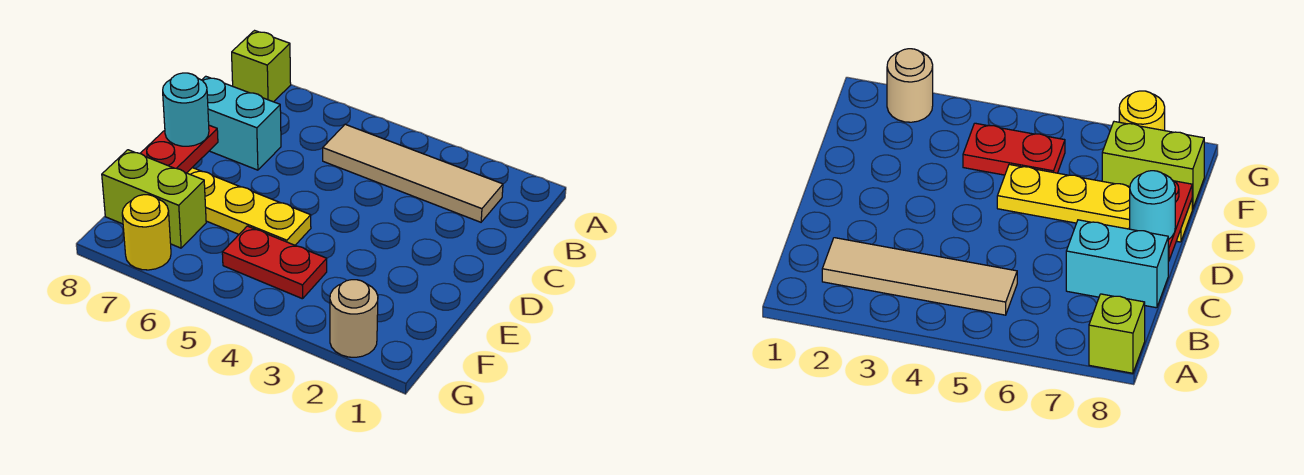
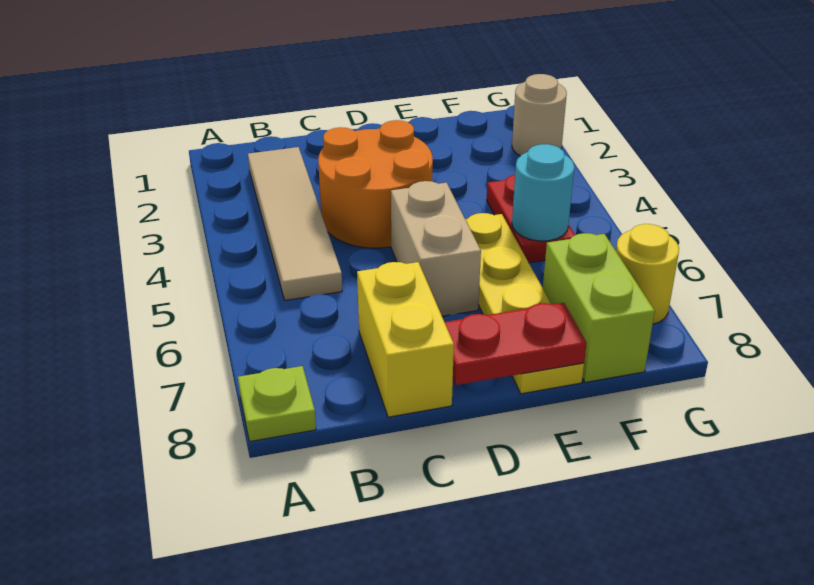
lime 1x1 brick [232,31,291,102] -> lime 1x1 plate [238,366,316,442]
none -> orange 2x2 round brick [318,120,433,248]
cyan 1x2 brick [202,76,281,170] -> yellow 1x2 brick [357,262,454,417]
none -> tan 1x2 brick [391,181,481,316]
cyan 1x1 round brick [163,73,209,146] -> cyan 1x1 round brick moved to [512,144,574,241]

